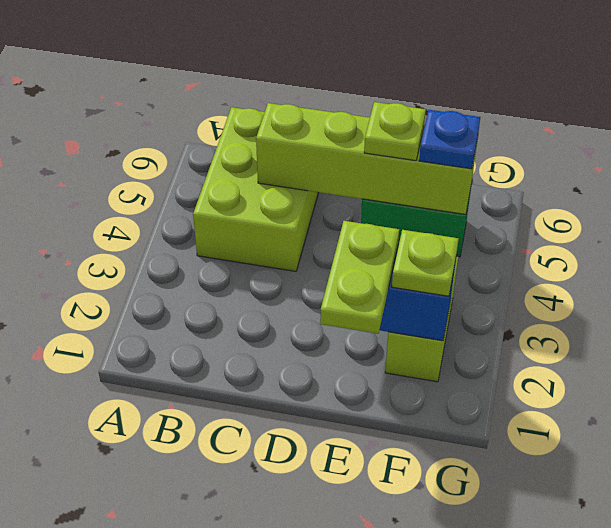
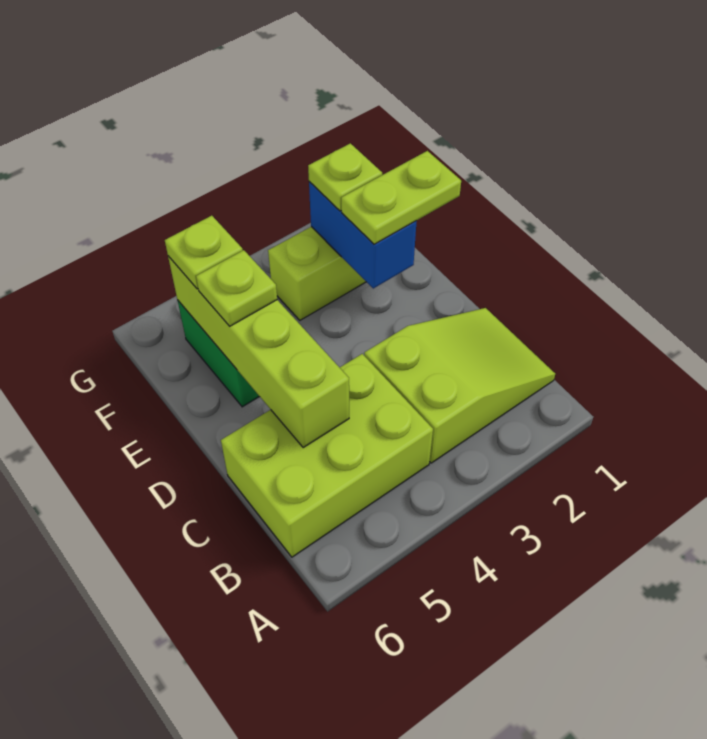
none -> lime 2x3 slope [364,308,555,463]
blue 1x1 plate [419,110,480,169] -> lime 1x1 plate [165,216,243,289]

